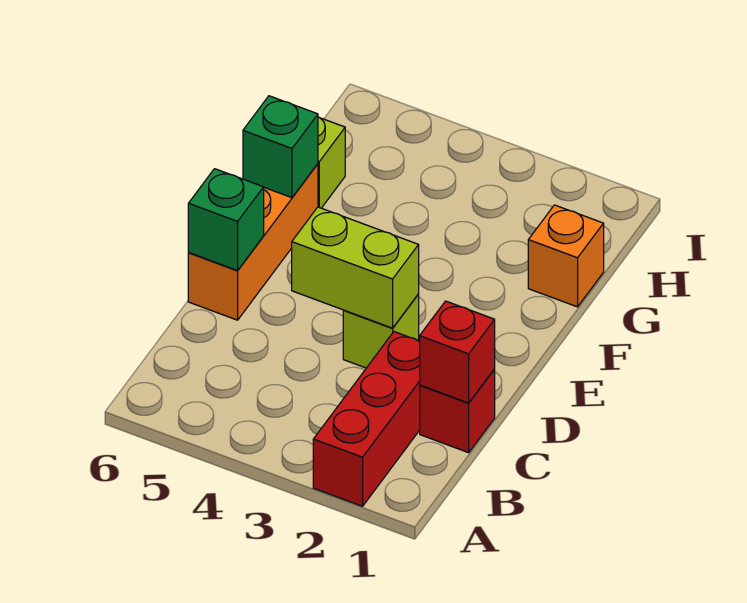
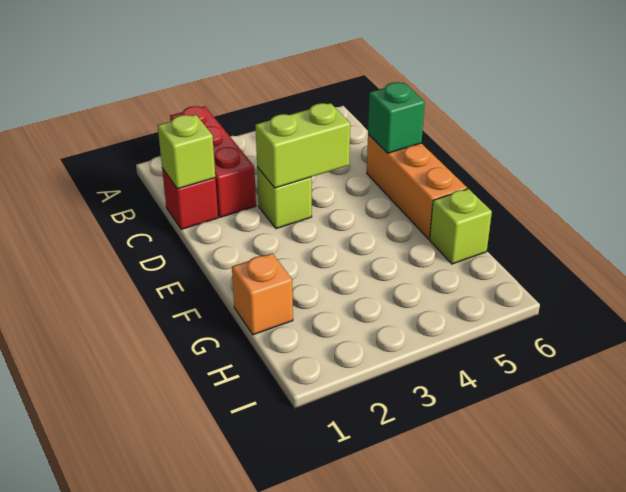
red 1x1 brick [420,301,495,403] -> lime 1x1 brick [158,115,215,189]
green 1x1 brick [243,96,318,198] -> none

